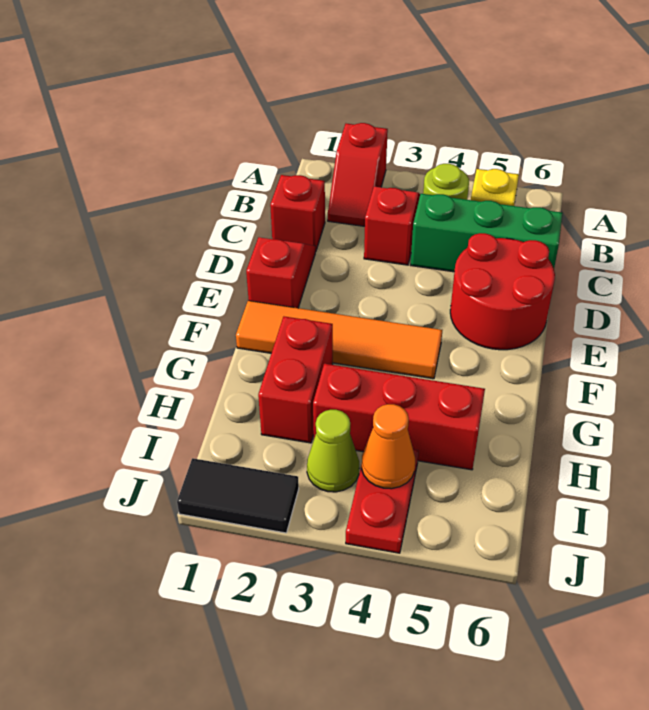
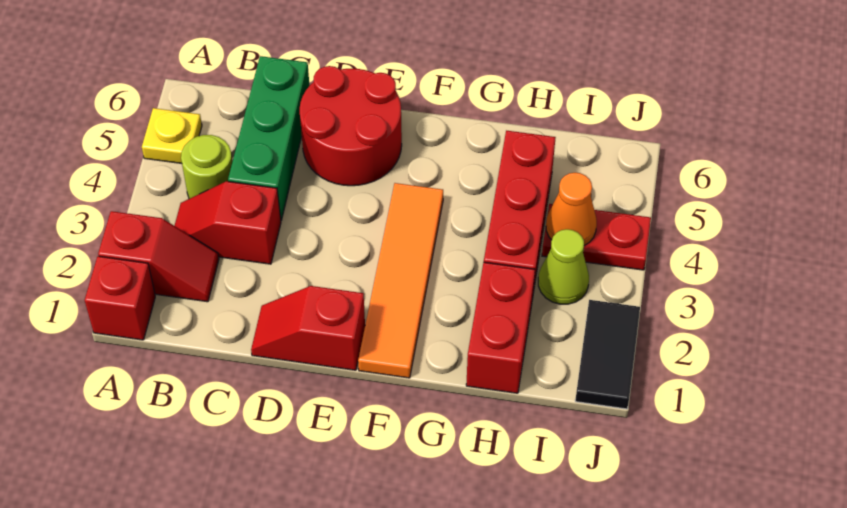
red 1x1 brick [270,175,325,252] -> red 1x1 brick moved to [85,256,155,340]
red 1x2 brick [258,316,333,443] -> red 1x2 brick turned to [466,262,535,393]

